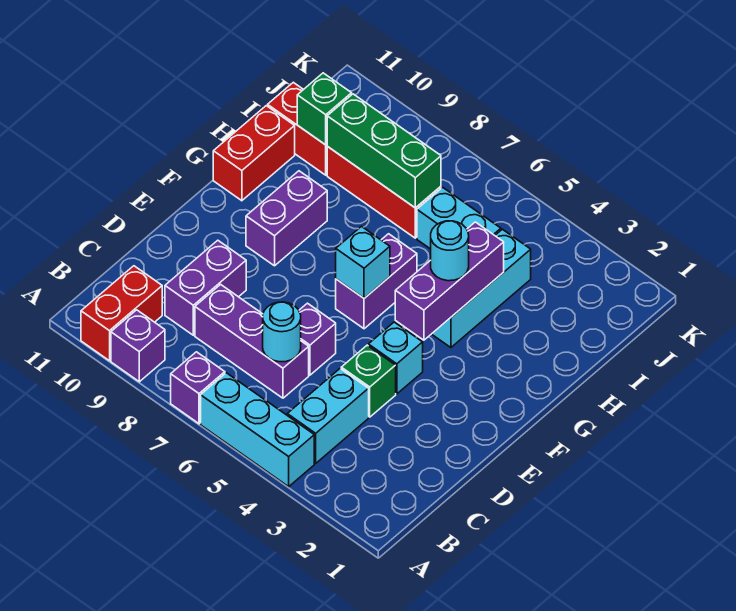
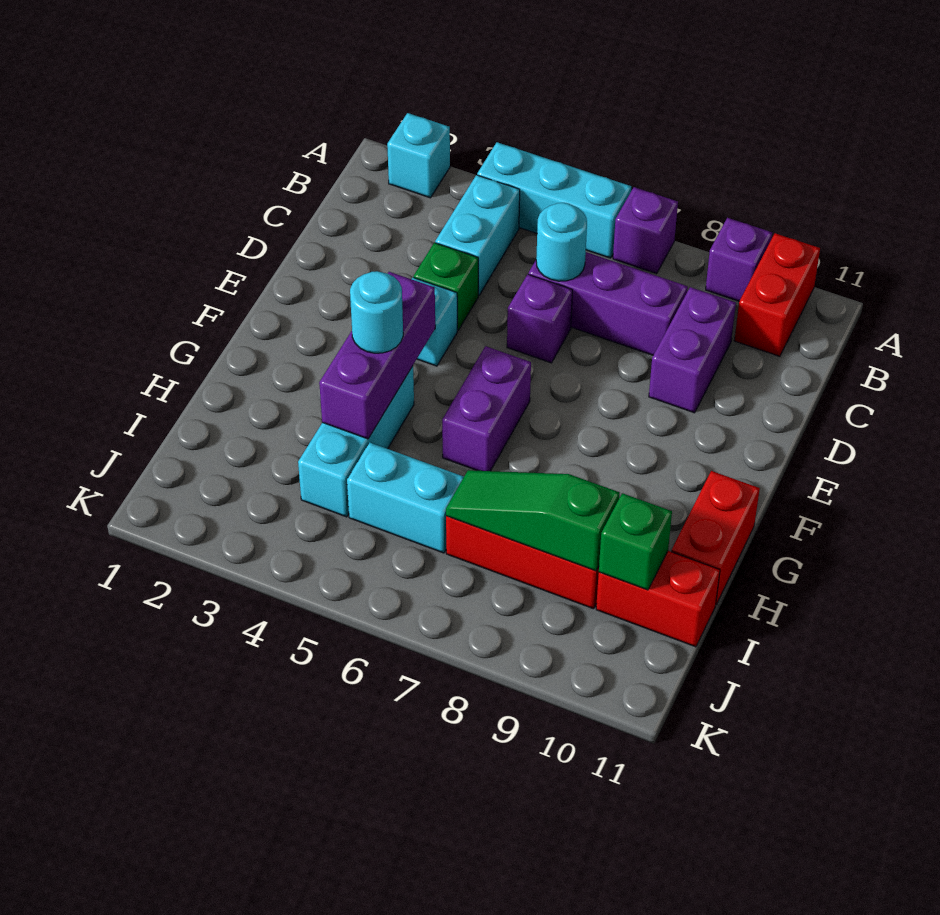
cyan 1x1 brick [336,227,390,298] -> cyan 1x1 brick moved to [387,113,450,198]
purple 1x2 brick [246,171,327,266] -> none
green 1x3 brick [327,94,441,208] -> green 1x3 slope [446,470,620,571]

